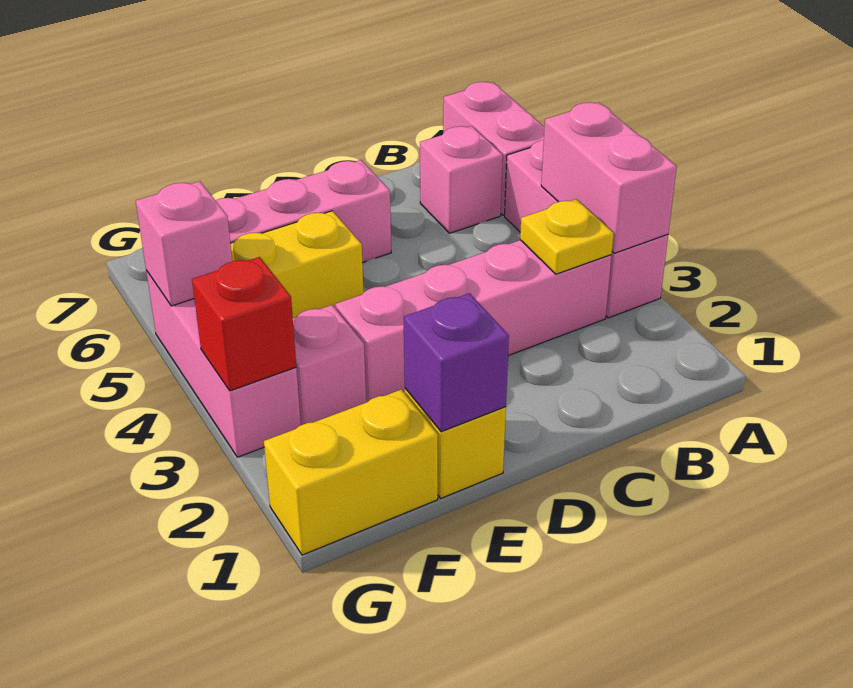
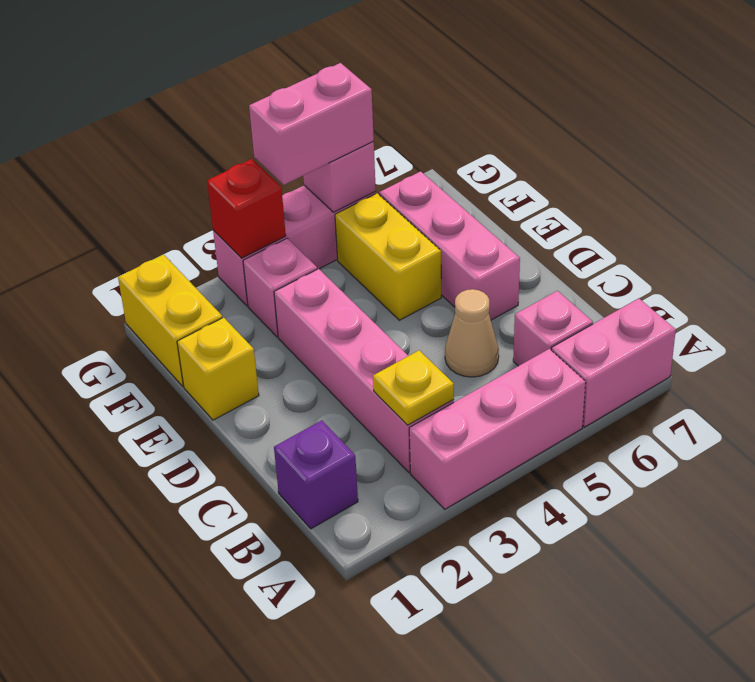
pink 1x2 brick [541,102,677,253] -> pink 1x2 brick moved to [249,63,374,185]
none -> tan 1x1 cone [445,289,499,377]
purple 1x1 brick [404,293,509,432] -> purple 1x1 brick moved to [274,420,358,529]

